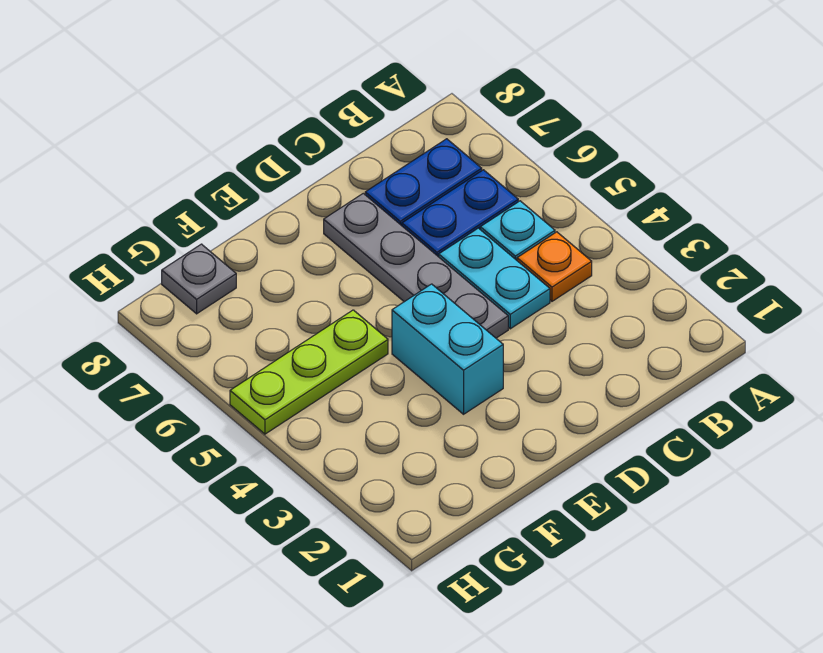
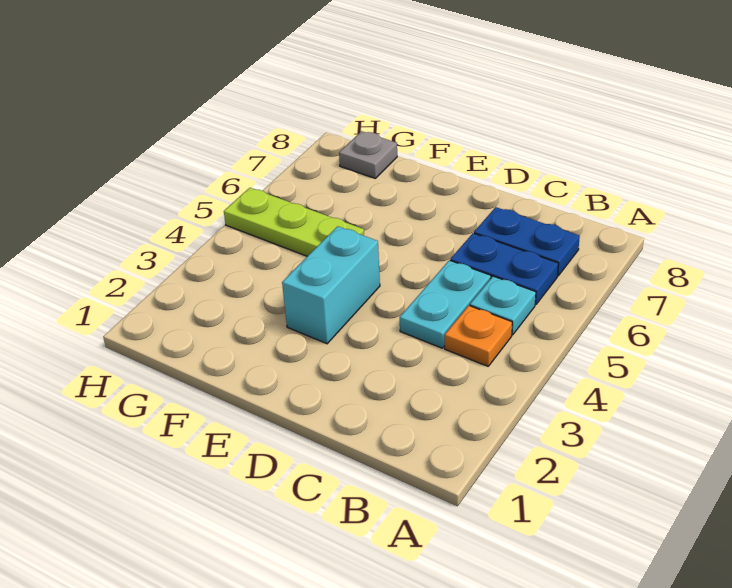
grey 1x4 plate [324,193,508,338] -> none

